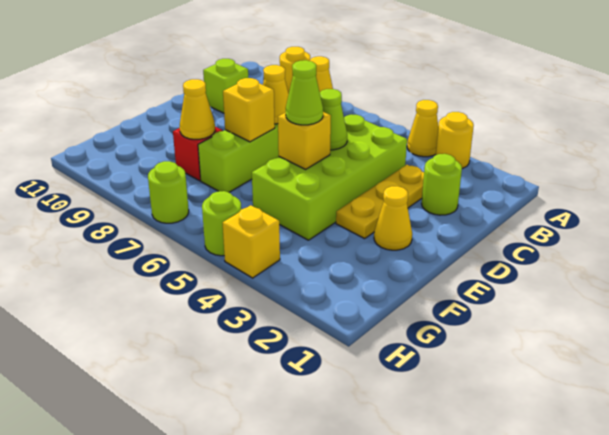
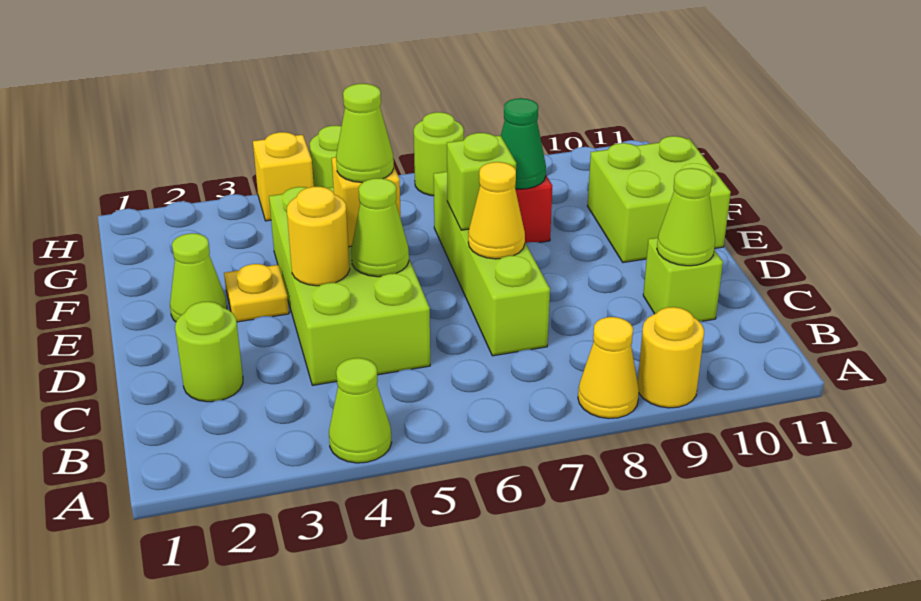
yellow 1x1 round brick [436,112,474,169] -> yellow 1x1 round brick moved to [287,187,350,286]
yellow 1x1 cone [407,100,438,157] -> lime 1x1 cone [329,358,392,463]
yellow 1x3 plate [336,165,424,239] -> yellow 1x1 plate [224,264,289,322]
none -> lime 1x1 cone [657,168,715,266]
yellow 1x1 cone [374,186,412,250] -> lime 1x1 cone [170,233,227,322]
yellow 1x1 brick [223,78,275,142] -> lime 1x1 brick [447,133,516,230]
none -> lime 2x2 brick [588,136,731,263]
yellow 1x1 cone [180,79,215,139] -> green 1x1 cone [501,98,546,189]

